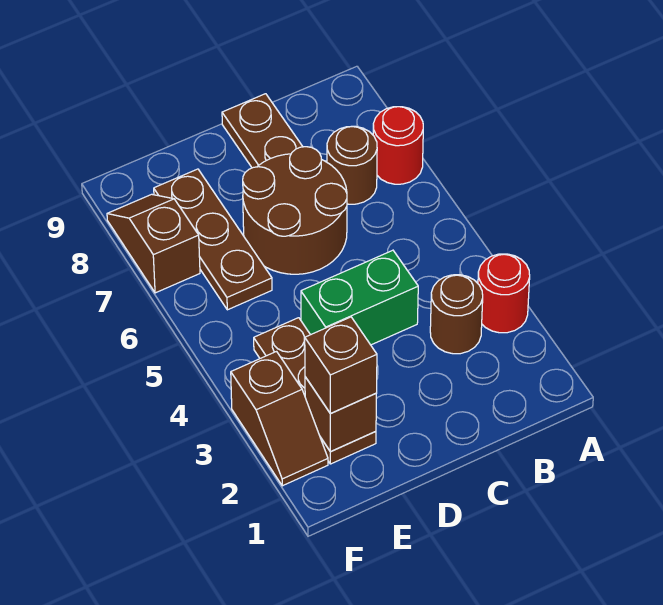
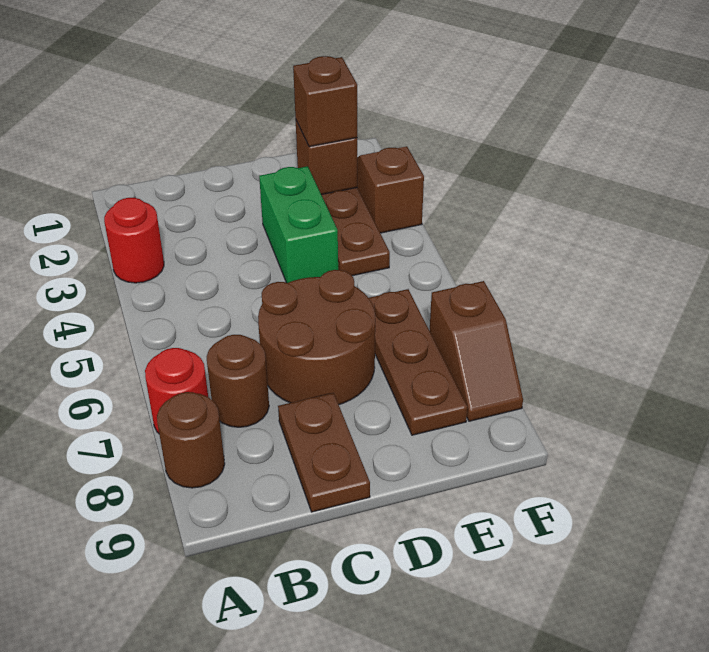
brown 1x1 round brick [430,275,483,354] -> brown 1x1 round brick moved to [157,392,225,488]
green 1x2 brick [301,250,418,345] -> green 1x2 brick turned to [259,166,338,283]

